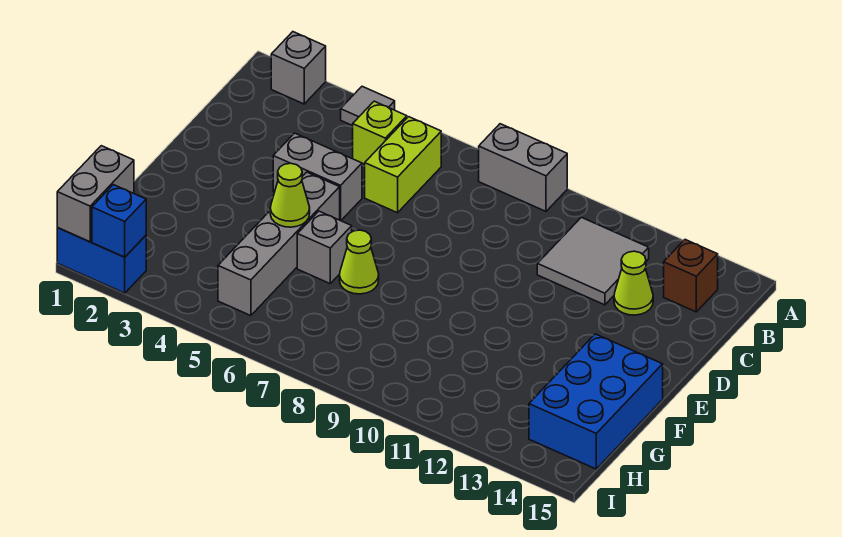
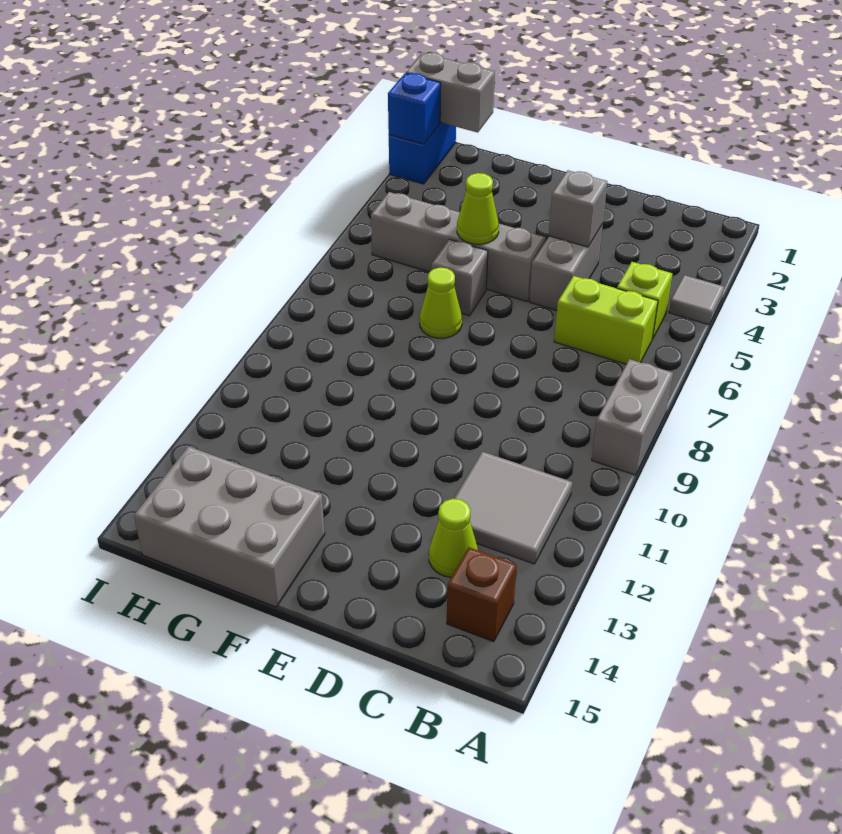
grey 1x1 brick [271,32,326,104] -> grey 1x1 brick moved to [549,170,607,247]
blue 2x3 brick [529,334,663,469] -> grey 2x3 brick [134,446,325,607]

